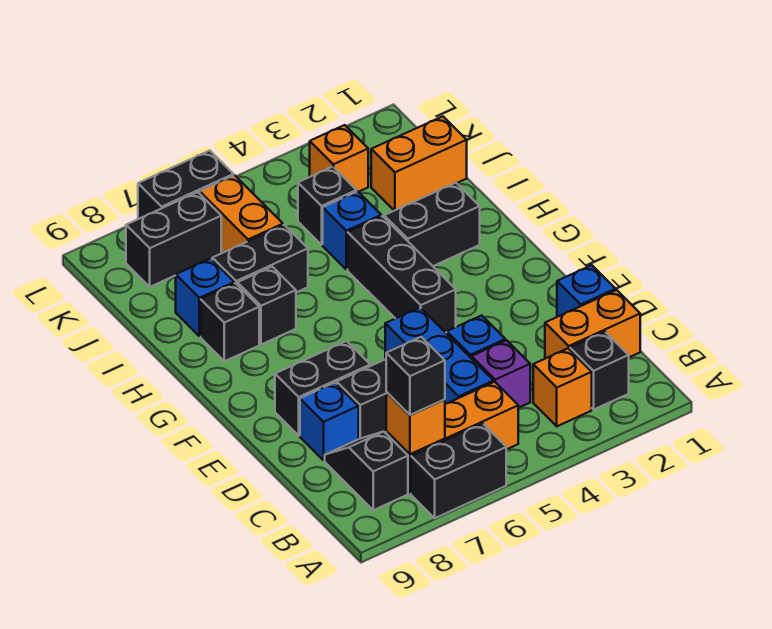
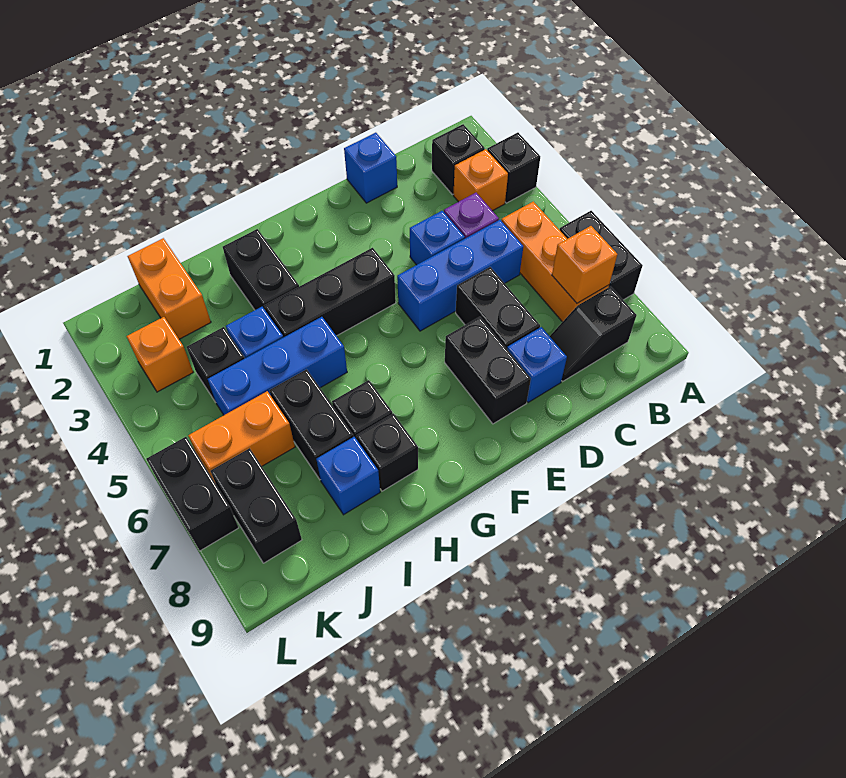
black 1x1 brick [386,337,445,415] -> black 1x1 brick moved to [487,133,540,203]
orange 1x2 brick [545,290,640,359] -> none
none -> blue 1x3 brick [208,317,347,415]

